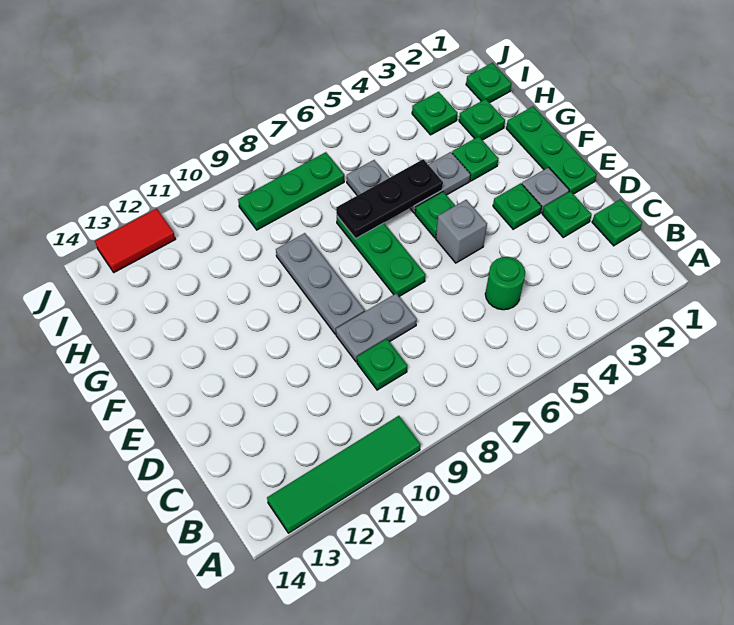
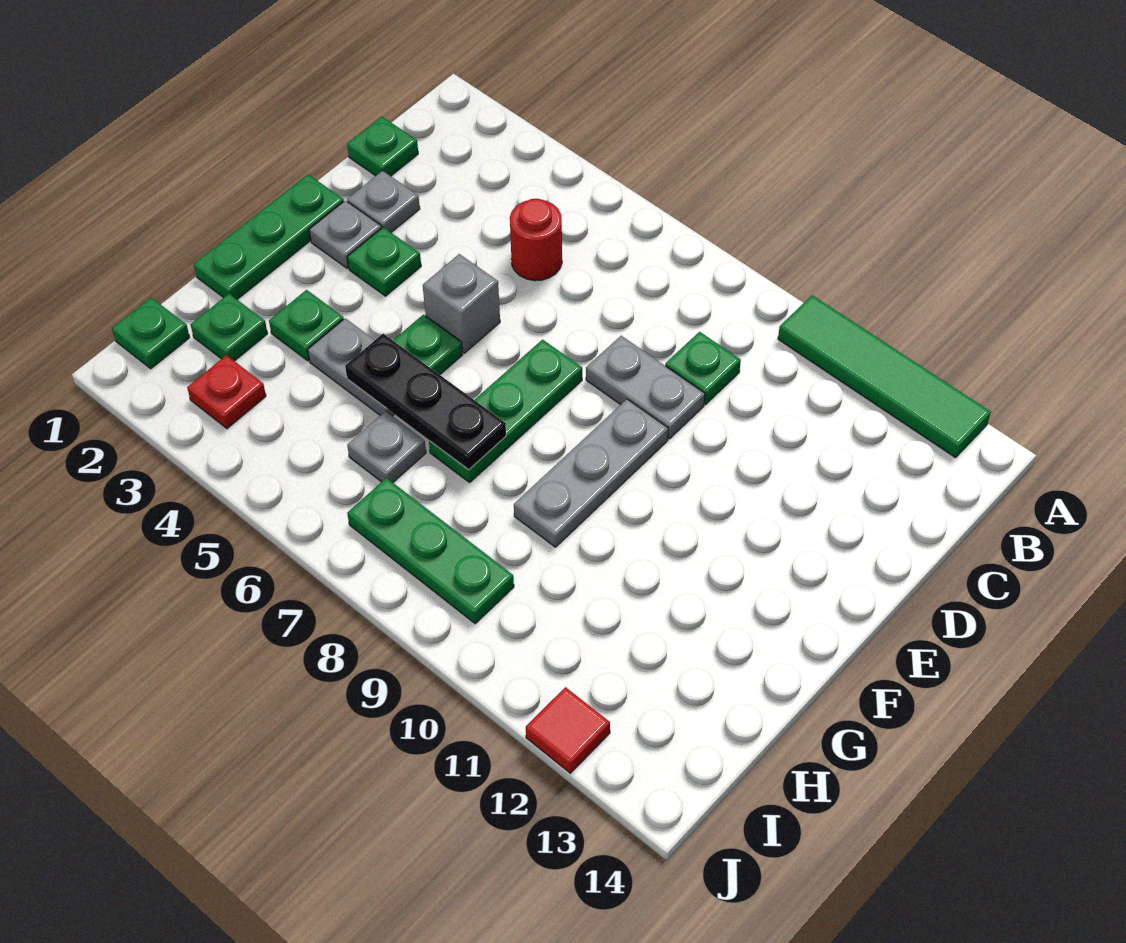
green 1x1 round brick [485,257,525,310] -> red 1x1 round brick [510,199,562,281]
green 1x1 plate [542,191,592,237] -> grey 1x1 plate [347,171,420,232]
green 1x1 plate [412,92,457,135] -> red 1x1 plate [187,355,266,429]
red 1x2 tile [95,208,175,272] -> red 1x1 tile [526,687,610,773]

